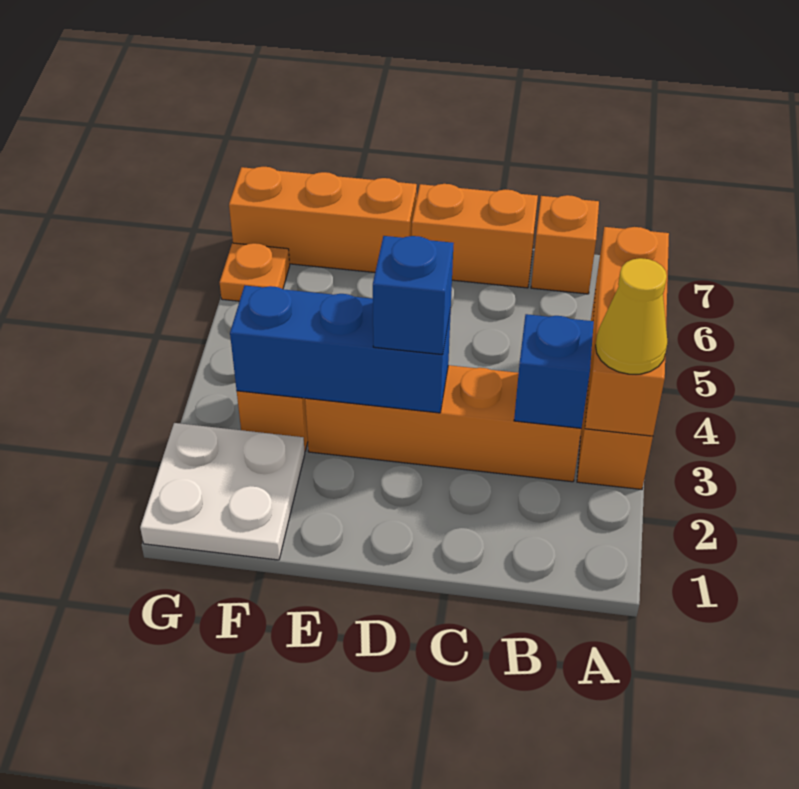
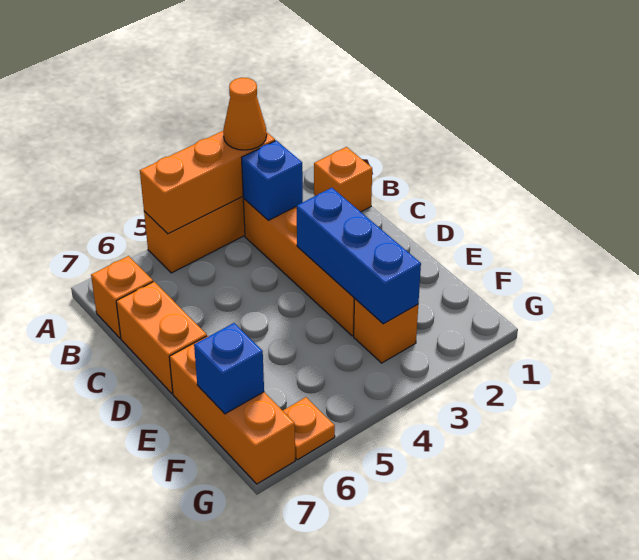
yellow 1x1 cone [596,258,668,374] -> orange 1x1 cone [223,78,267,150]
none -> orange 1x1 brick [314,147,372,212]
blue 1x1 brick [372,236,454,355] -> blue 1x1 brick moved to [194,323,264,414]
white 2x2 plate [140,423,305,560] -> none

